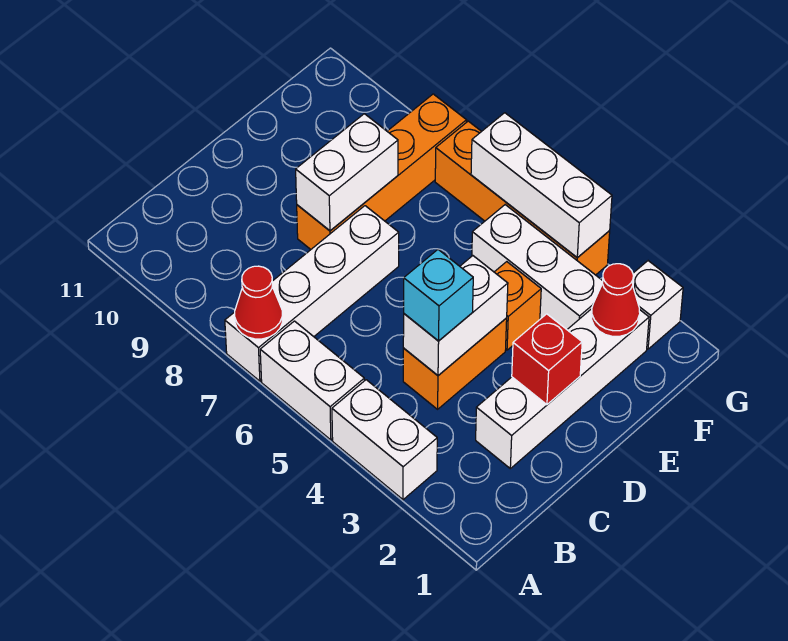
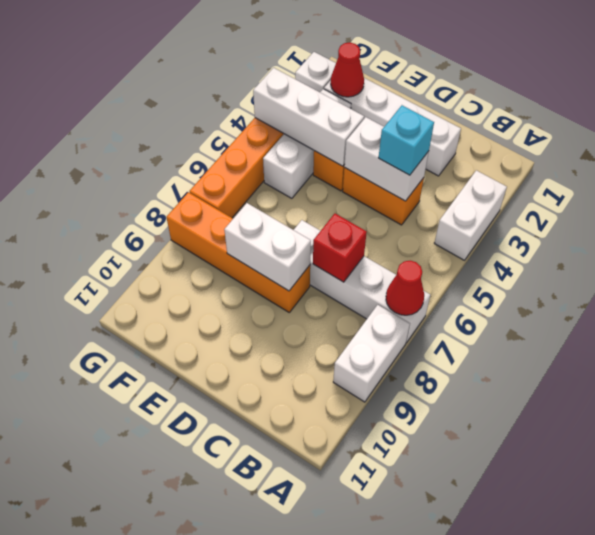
white 1x2 brick [260,321,364,440] -> white 1x2 brick moved to [333,305,410,402]
red 1x1 brick [512,314,582,405] -> red 1x1 brick moved to [313,214,367,282]
white 1x3 brick [471,113,612,258] -> white 1x3 brick turned to [253,68,364,166]

